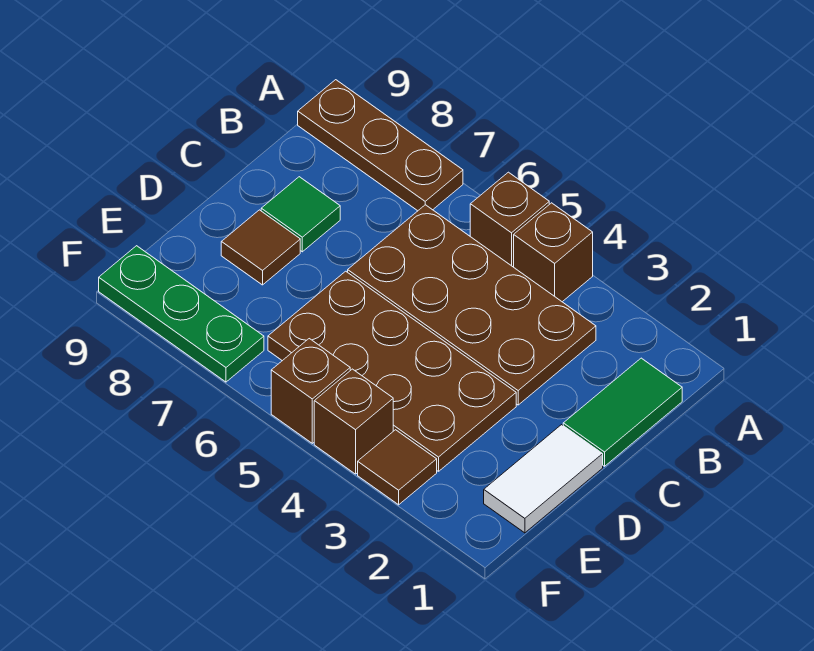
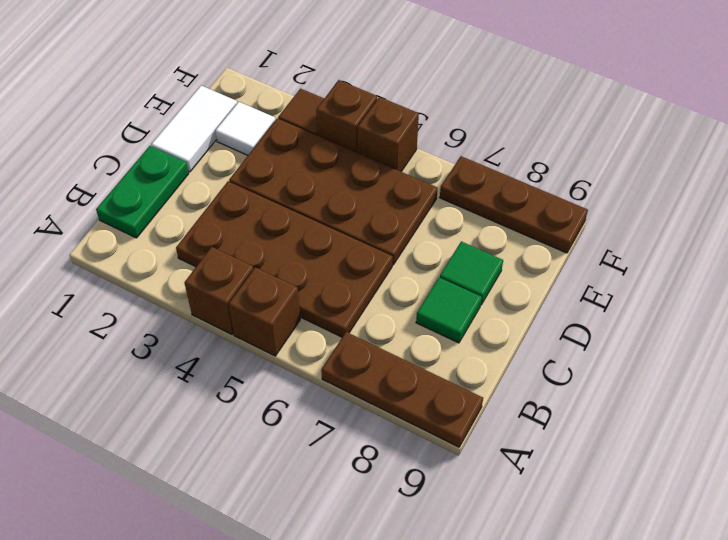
green 1x2 tile [563,358,682,466] -> green 1x2 plate [96,146,189,238]
brown 1x1 tile [221,210,300,285] -> green 1x1 tile [440,241,503,305]
none -> white 1x1 tile [215,102,276,155]
green 1x3 plate [99,246,264,382] -> brown 1x3 plate [440,156,588,253]

